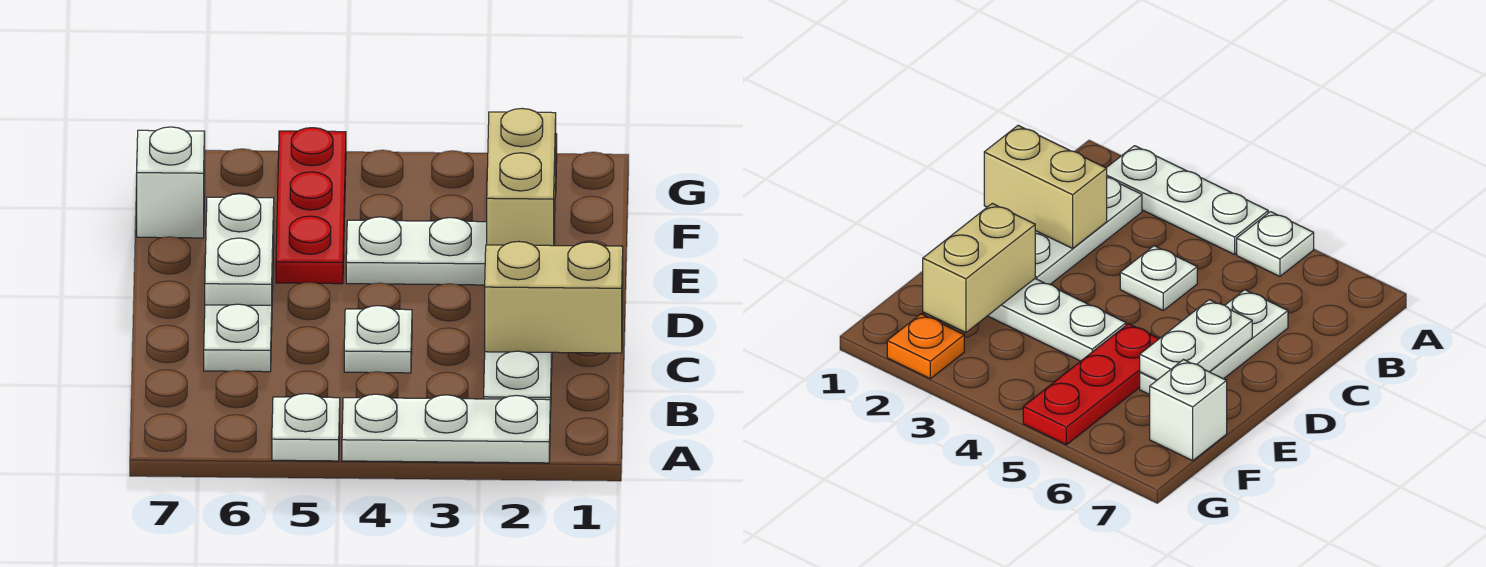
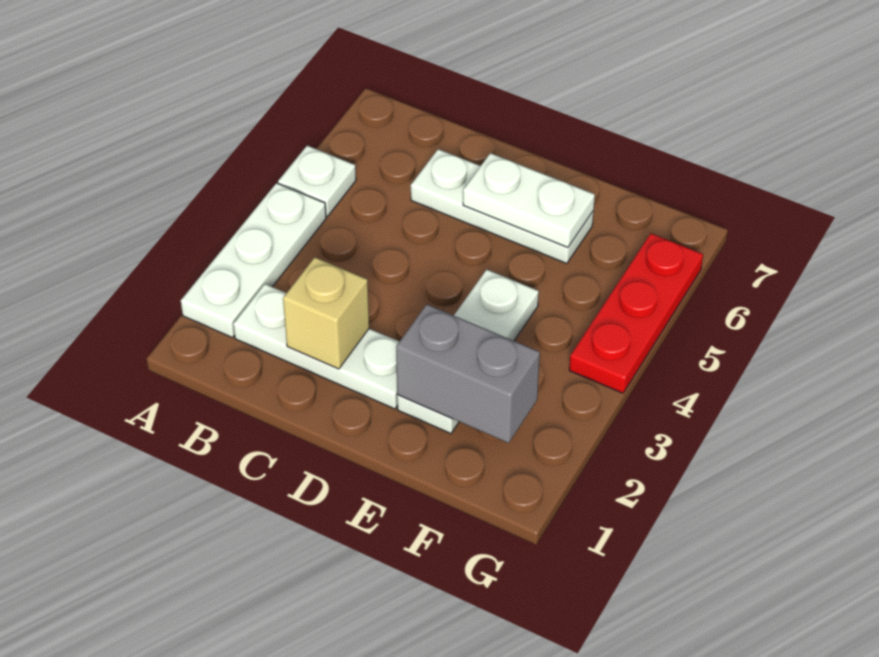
tan 1x2 brick [485,242,623,353] -> tan 1x1 brick [283,257,369,369]
white 1x1 plate [344,306,412,373] -> none
tan 1x2 brick [487,109,556,246] -> grey 1x2 brick [396,305,540,443]
red 1x3 plate [276,128,346,284] -> red 1x3 plate turned to [569,233,703,393]
white 1x1 brick [137,127,205,238] -> none
orange 1x1 plate [887,314,964,379] -> none

